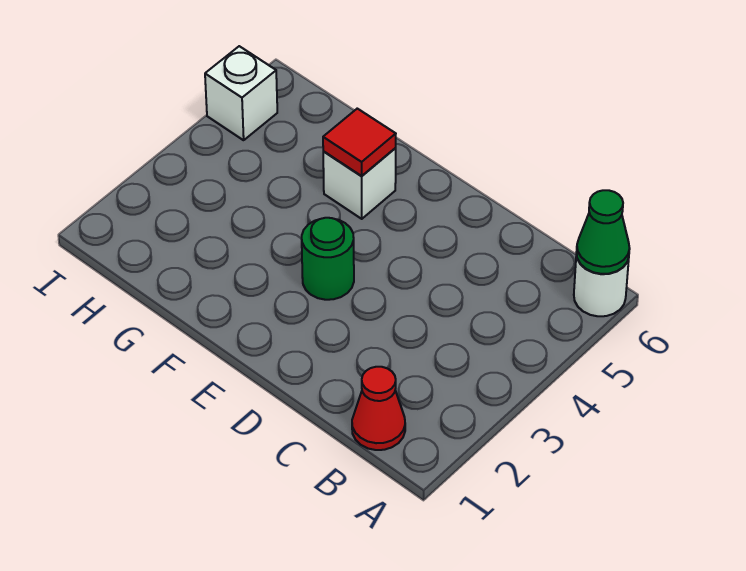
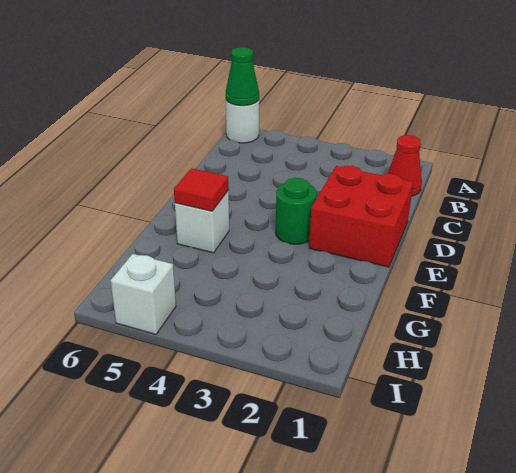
none -> red 2x2 brick [309,166,413,267]

